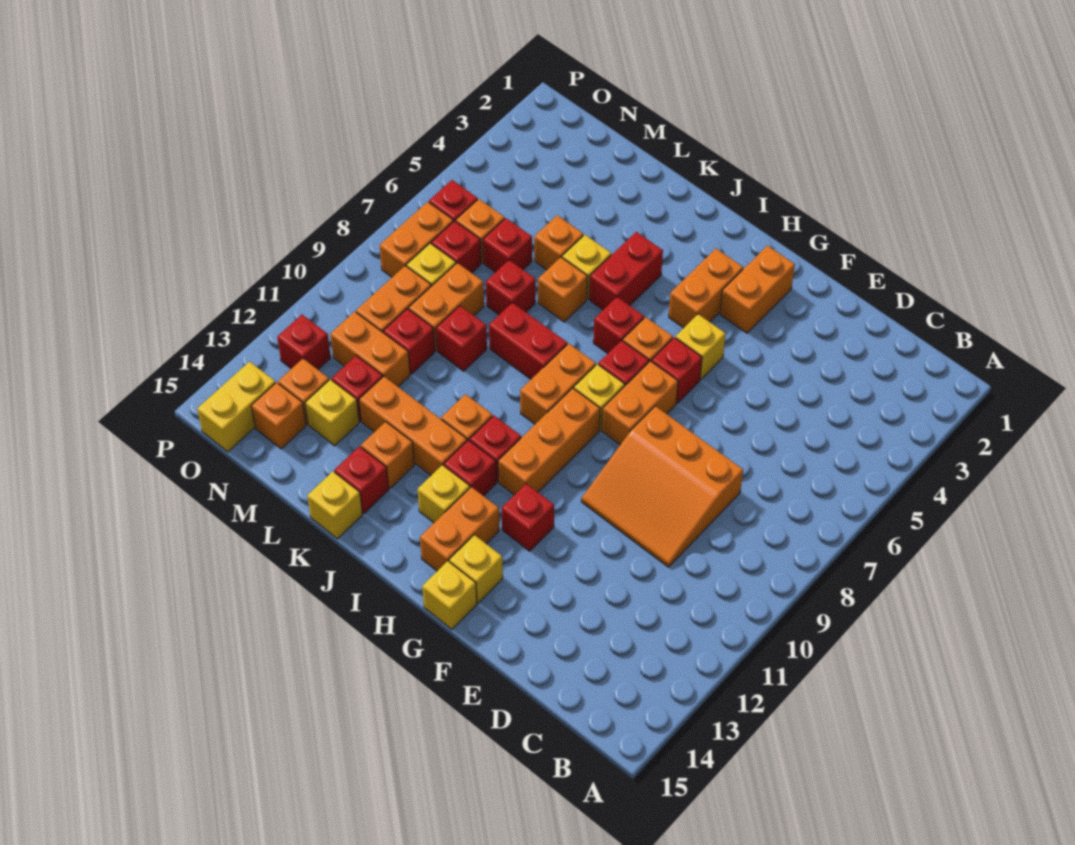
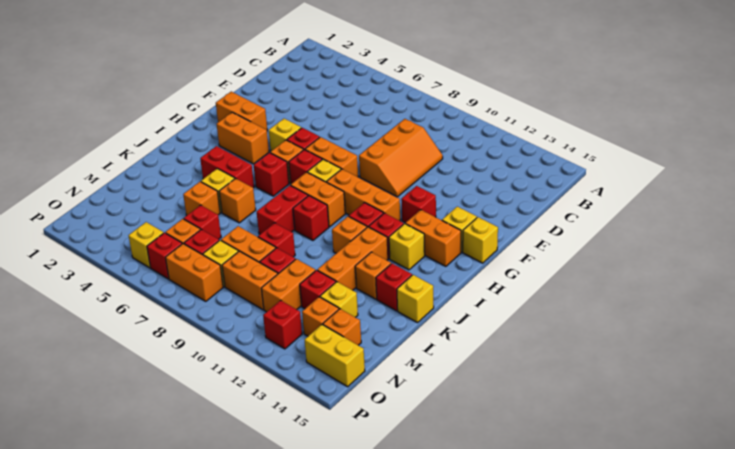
orange 3x3 slope [581,406,743,567] -> orange 2x3 slope [359,119,443,197]
red 1x1 brick [486,260,535,315] -> red 1x1 brick moved to [293,196,329,240]
none -> yellow 1x1 brick [129,222,164,268]

